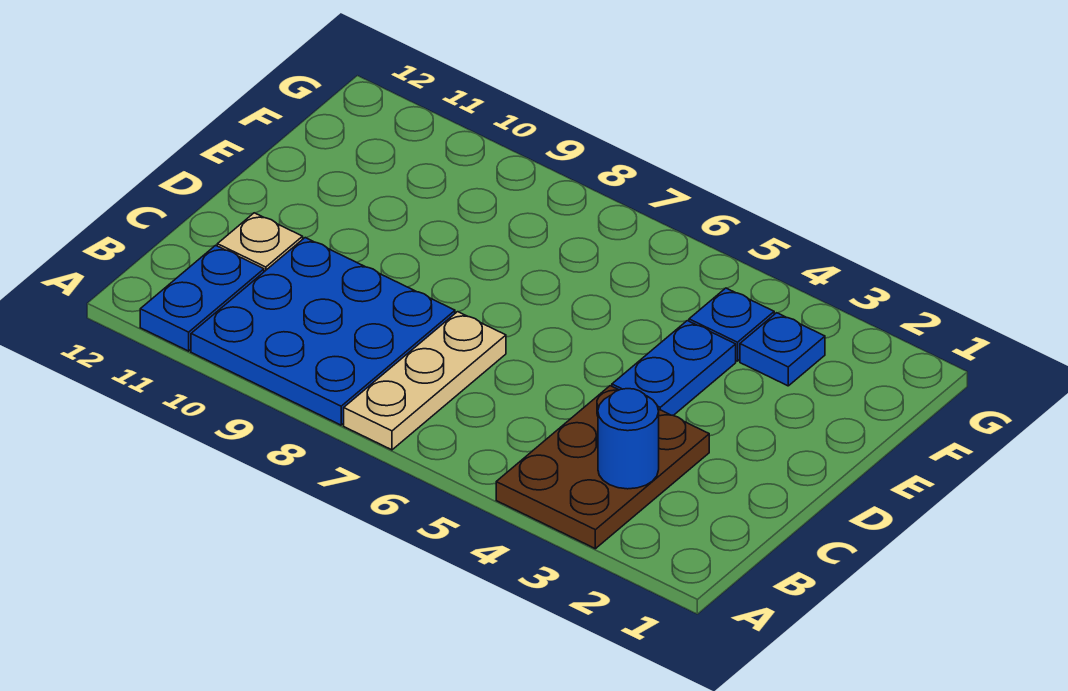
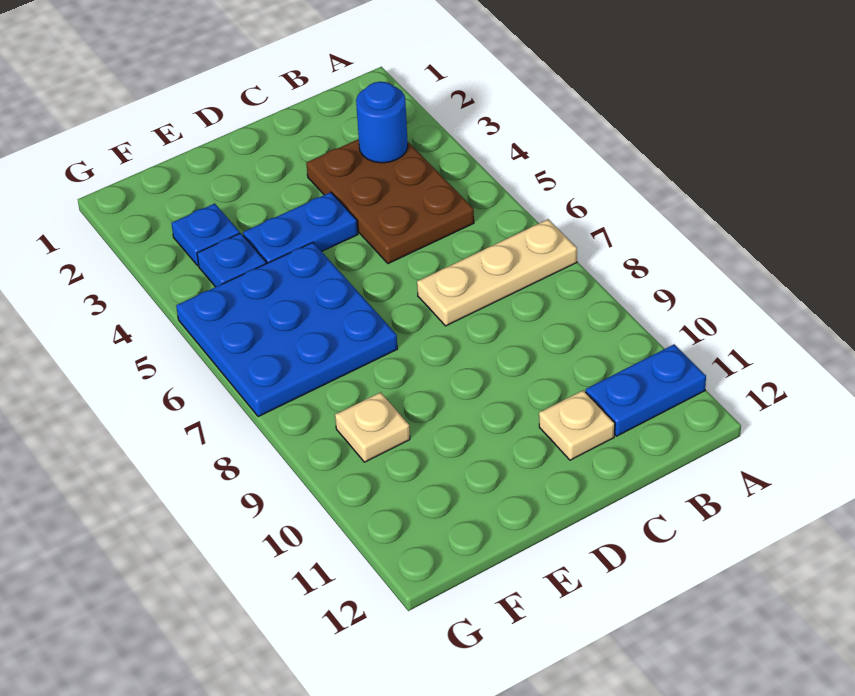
brown 2x3 plate [496,386,709,549] -> brown 2x3 plate turned to [306,139,474,264]
blue 3x3 plate [191,238,455,425] -> blue 3x3 plate moved to [176,242,397,417]
none -> tan 1x1 plate [335,392,410,462]

